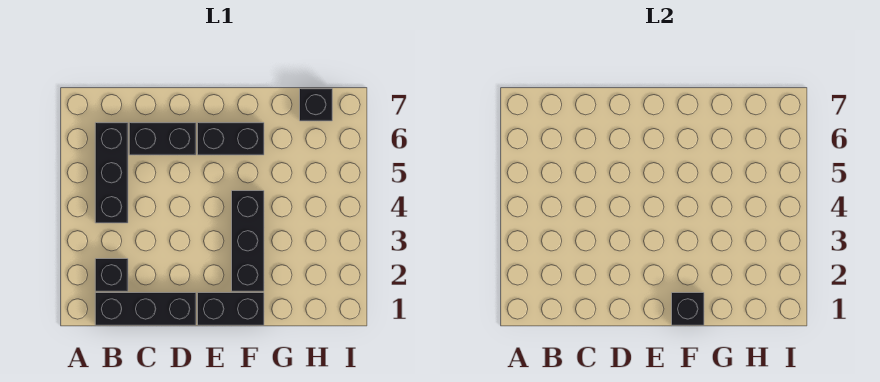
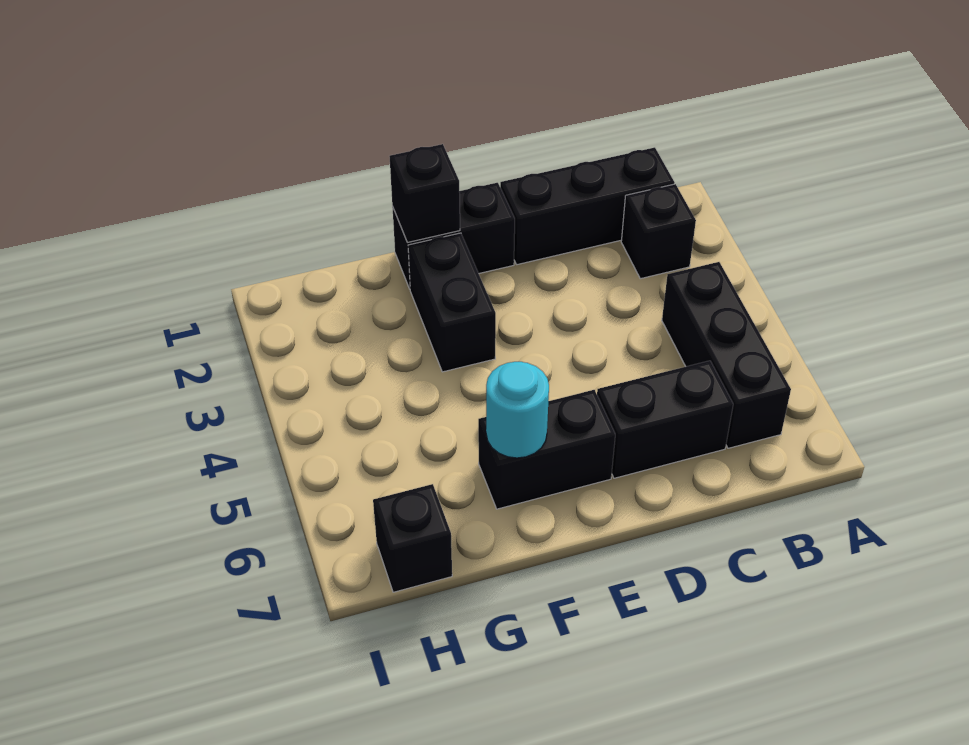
black 1x3 brick [232,191,264,291] -> black 1x2 brick [408,233,496,372]
none -> cyan 1x1 round brick [486,362,549,458]

